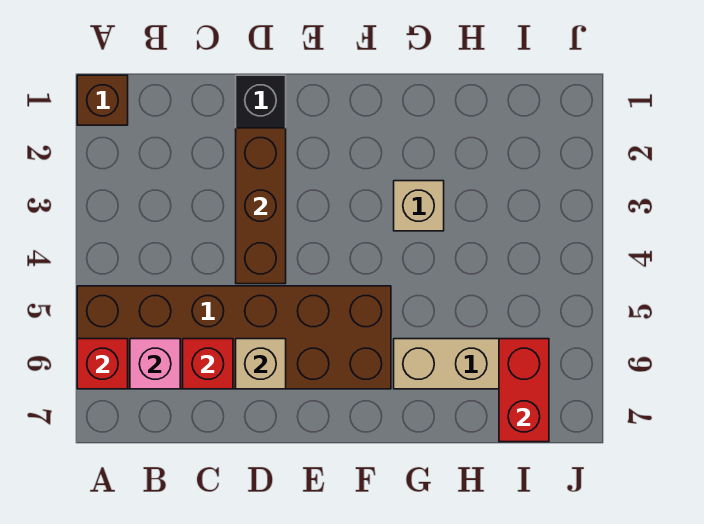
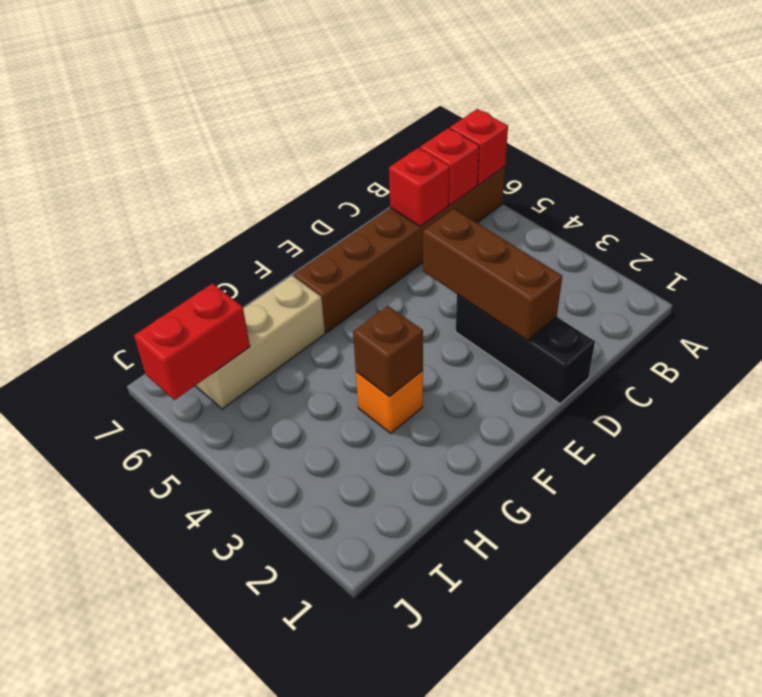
brown 1x1 brick [77,75,128,125] -> brown 1x1 brick moved to [353,306,423,396]
brown 2x6 brick [77,286,391,389] -> brown 1x6 brick [294,167,505,333]
pink 1x1 brick [130,339,180,389] -> red 1x1 brick [420,128,479,205]
tan 1x1 brick [236,339,286,389] -> none
tan 1x1 brick [394,181,444,231] -> orange 1x1 brick [356,371,423,433]
red 1x2 brick [499,339,549,442] -> red 1x2 brick turned to [134,284,250,400]

